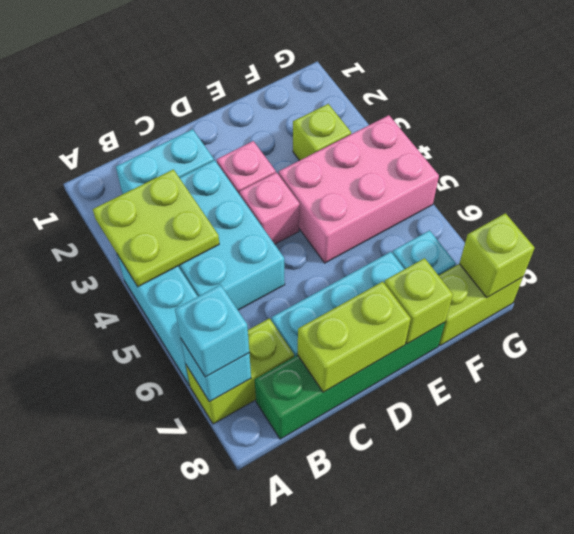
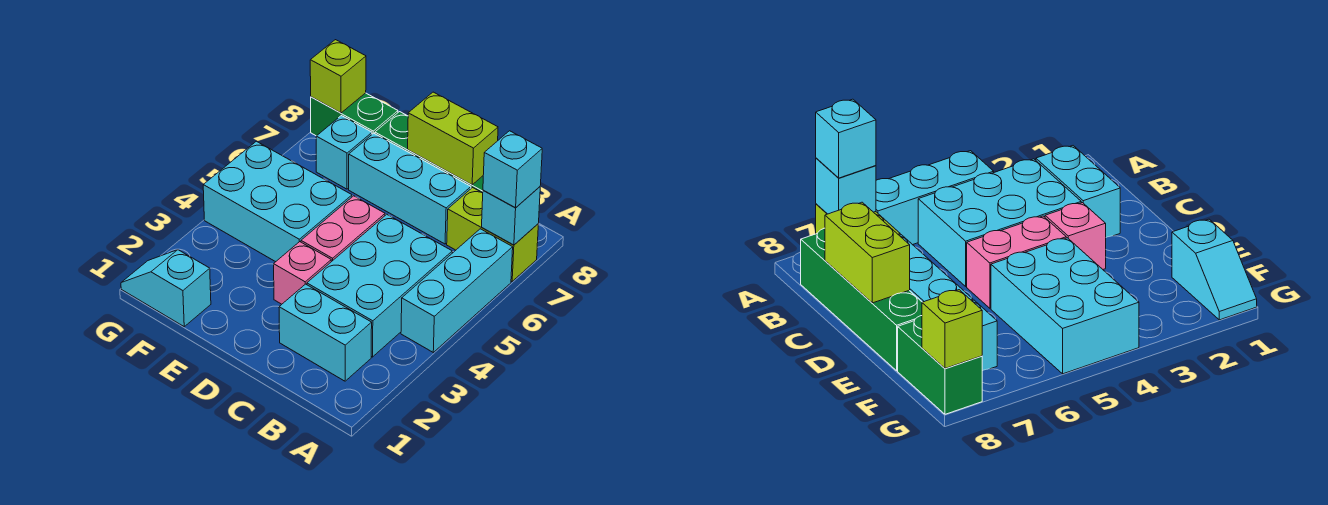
lime 2x2 plate [93,169,219,287] -> none
pink 1x1 brick [239,172,300,244] -> pink 1x2 brick [301,196,385,262]
pink 2x3 brick [279,115,439,263] -> cyan 2x3 brick [203,141,352,262]
lime 1x1 brick [384,258,453,344] -> none
none -> cyan 1x2 slope [121,250,211,326]
lime 1x1 brick [293,104,351,160] -> none
lime 1x2 brick [439,264,523,346] -> green 1x2 brick [311,93,398,136]

